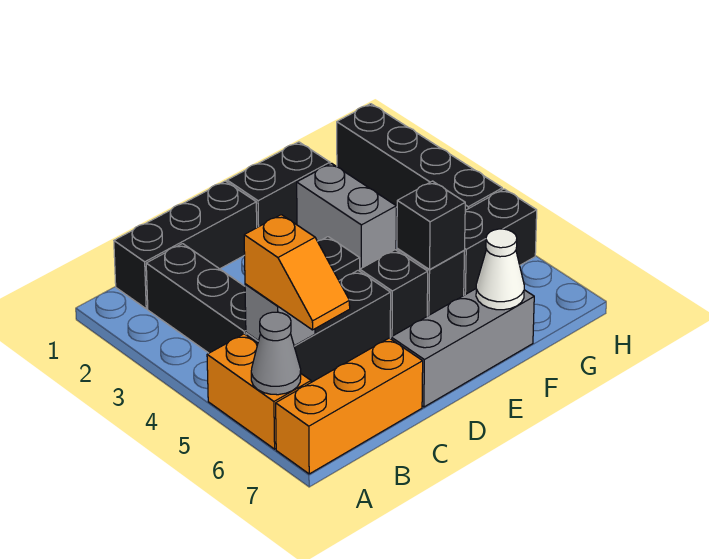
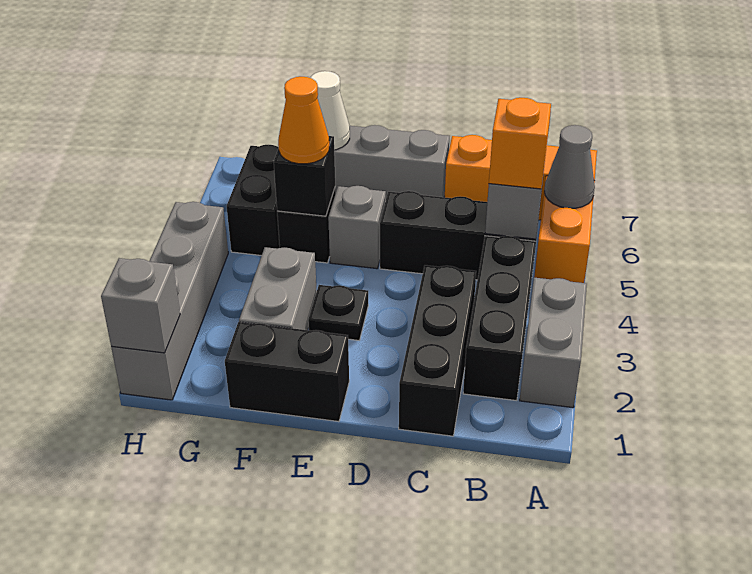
none -> grey 1x2 brick [520,278,587,408]
black 1x3 brick [114,181,257,309] -> black 1x3 brick turned to [399,265,476,436]
black 1x1 brick [360,250,428,337] -> grey 1x1 brick [328,186,386,269]
none -> orange 1x1 cone [278,77,329,164]
black 1x2 brick [464,189,537,295] -> black 1x2 brick turned to [227,145,280,256]
black 1x4 brick [337,104,502,210] -> grey 1x4 brick [111,202,228,400]
none -> grey 1x1 brick [101,258,180,353]

